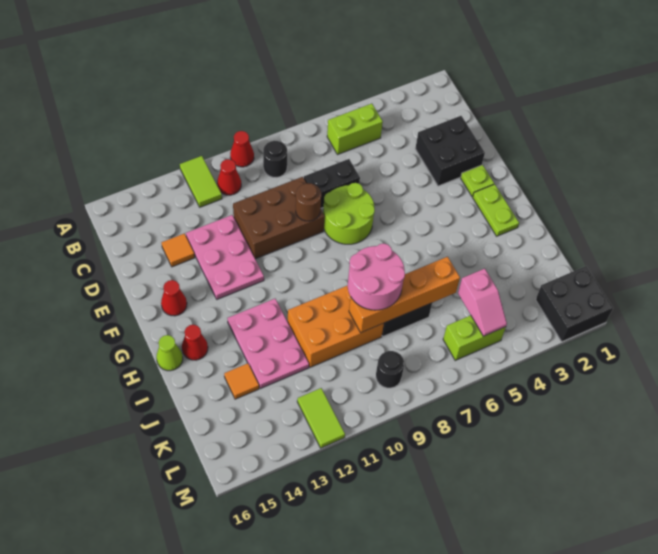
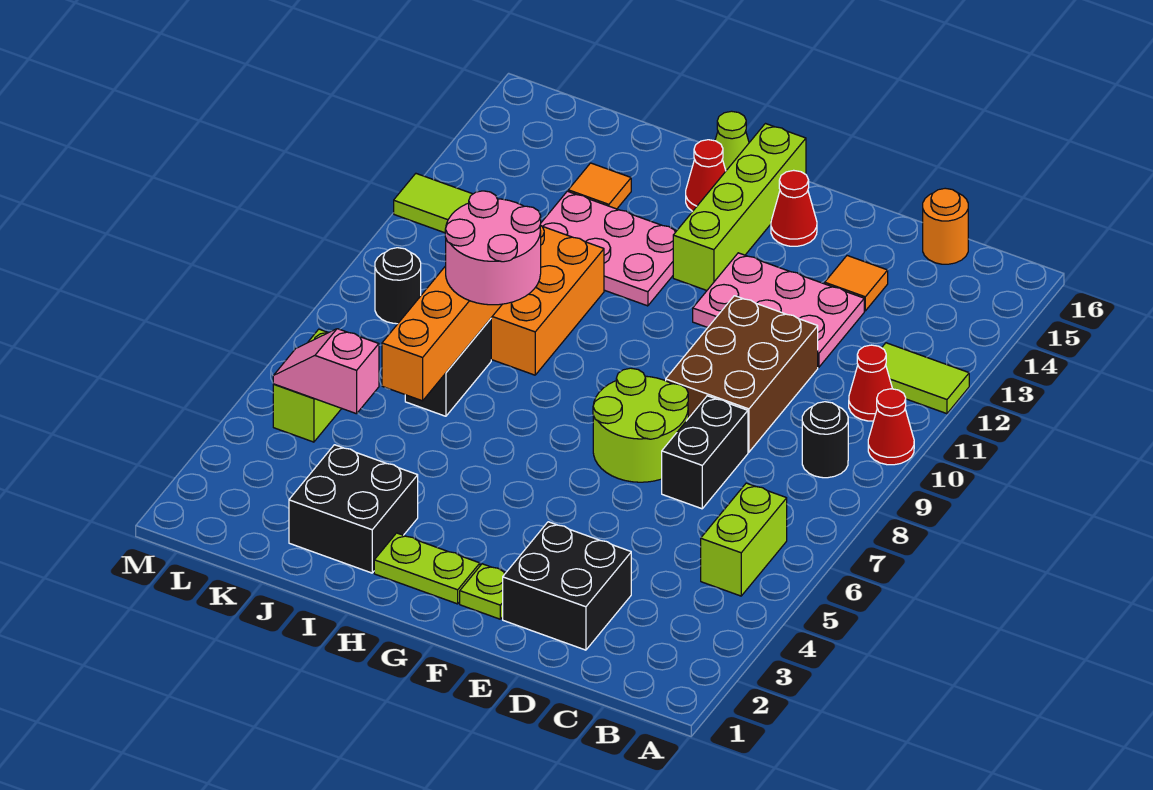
none -> orange 1x1 round brick [923,188,968,264]
brown 1x1 round brick [296,183,321,221] -> none
none -> lime 1x4 brick [673,124,806,290]
black 2x2 brick [536,266,613,342] -> black 2x2 brick moved to [289,445,418,573]

